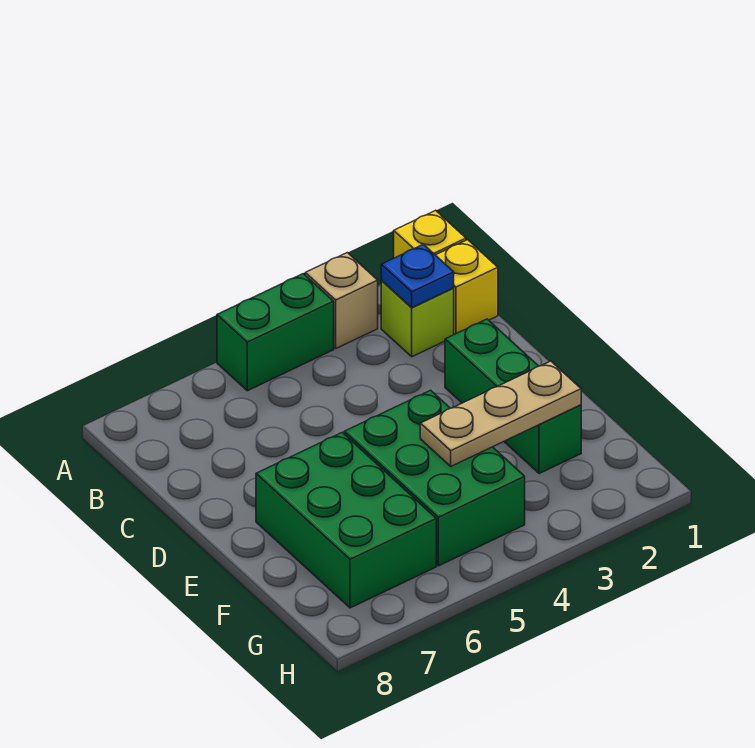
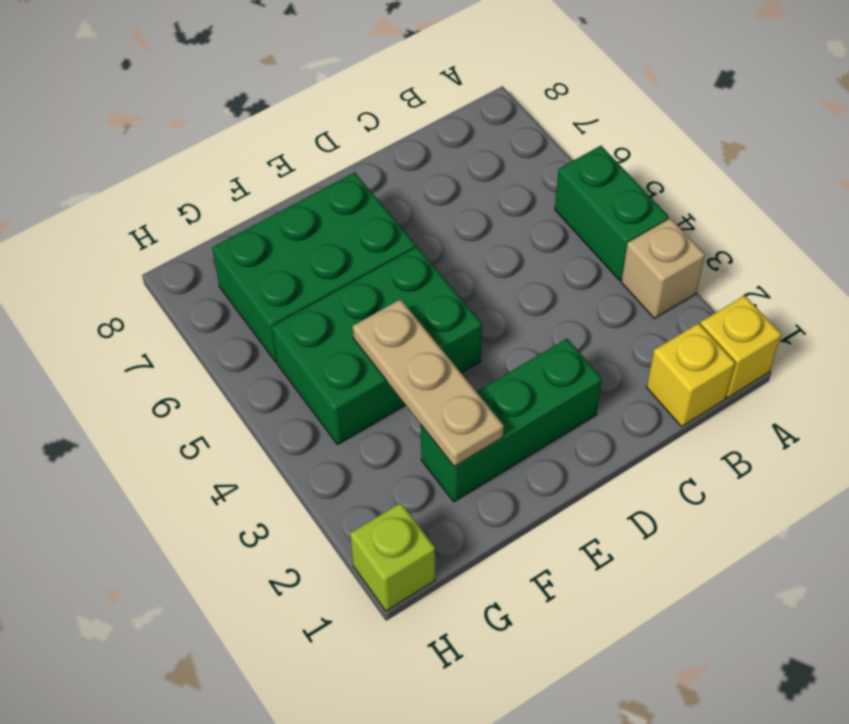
lime 1x1 brick [381,281,454,357] -> lime 1x1 brick moved to [350,503,435,611]
blue 1x1 plate [381,244,454,308] -> none

